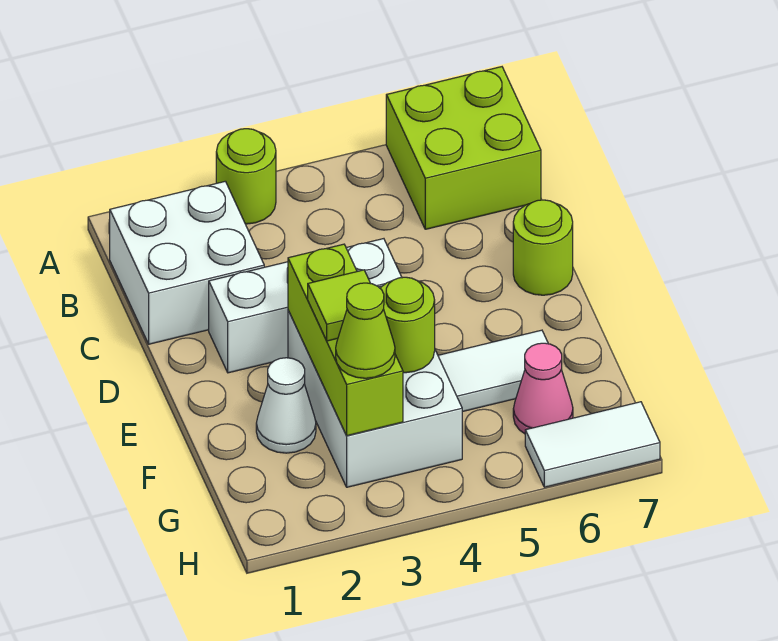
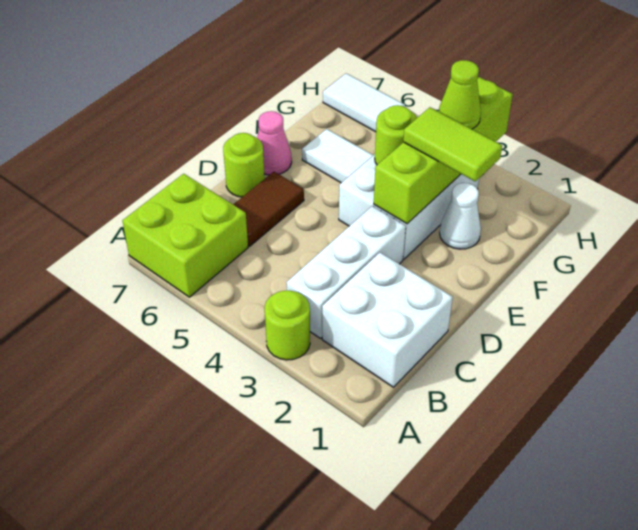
none -> brown 1x2 tile [233,172,304,246]
white 1x3 brick [209,239,402,373] -> white 1x3 brick turned to [286,206,406,338]
lime 1x3 brick [288,244,403,436] -> lime 1x4 brick [374,77,513,224]
lime 1x1 tile [308,270,371,341] -> lime 1x2 tile [403,107,502,181]
pink 1x1 cone [513,343,573,434] -> pink 1x1 cone moved to [257,111,292,175]

